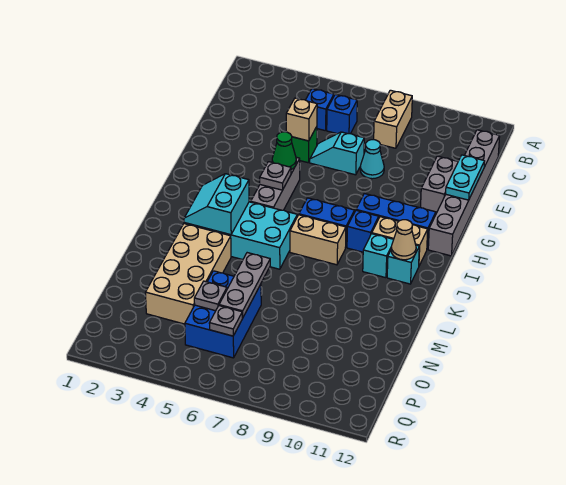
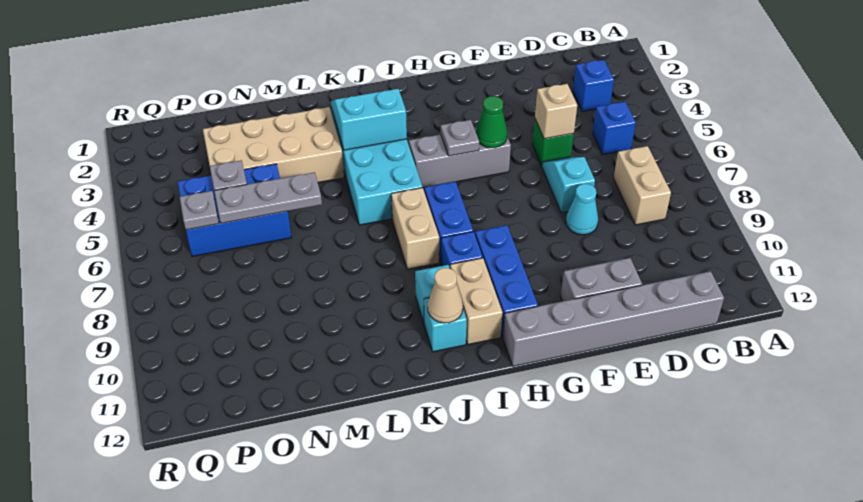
tan 1x2 brick [374,90,412,148] -> tan 1x2 brick turned to [614,146,671,225]
blue 1x1 brick [327,94,357,134] -> blue 1x1 brick moved to [573,60,614,111]
cyan 1x2 plate [446,155,485,200] -> none

